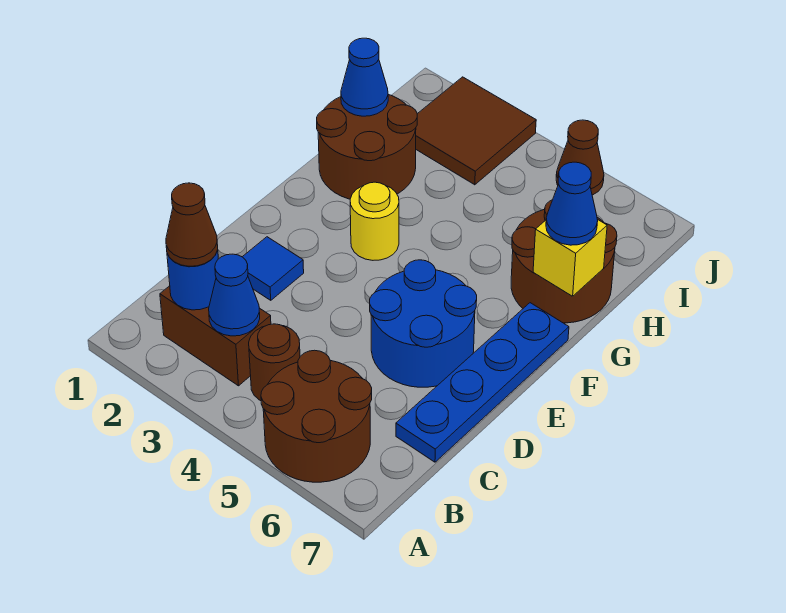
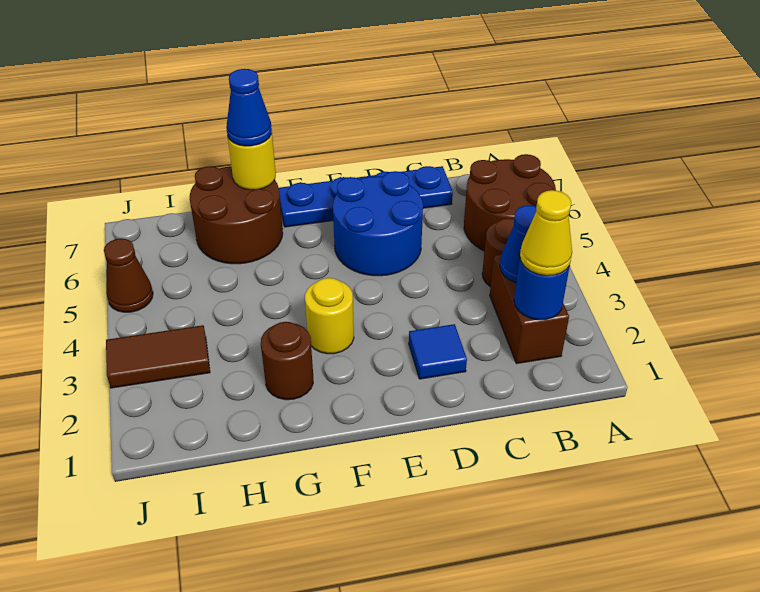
brown 1x1 cone [166,183,218,266] -> yellow 1x1 cone [520,190,572,276]
brown 2x2 round brick [317,95,417,199] -> brown 1x1 round brick [261,322,313,400]
yellow 1x1 brick [533,219,607,296] -> yellow 1x1 round brick [228,134,276,190]
blue 1x1 cone [341,38,388,116] -> none
brown 2x2 tile [416,77,536,185] -> brown 1x2 tile [106,325,210,388]

